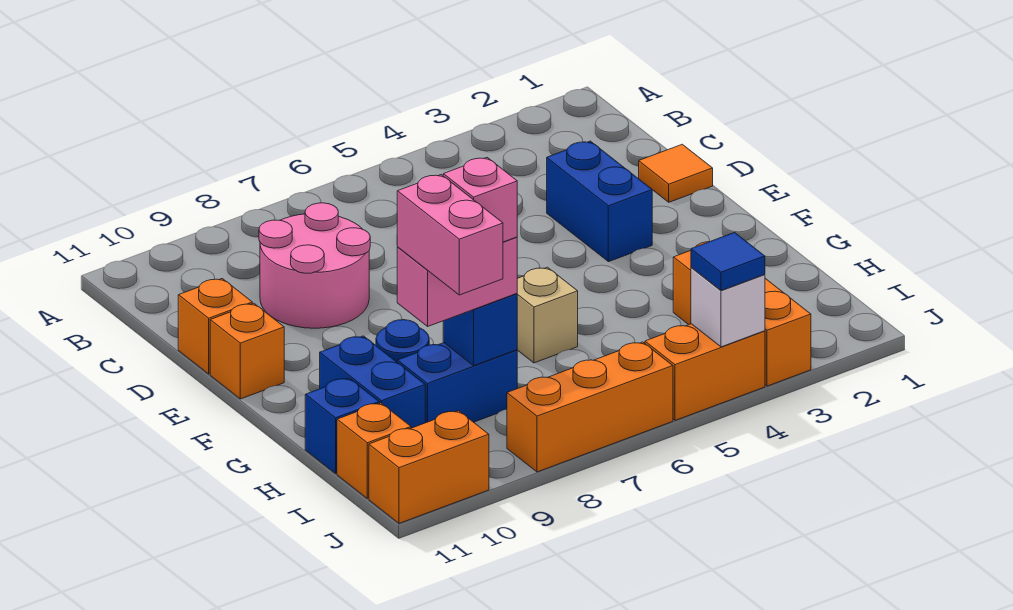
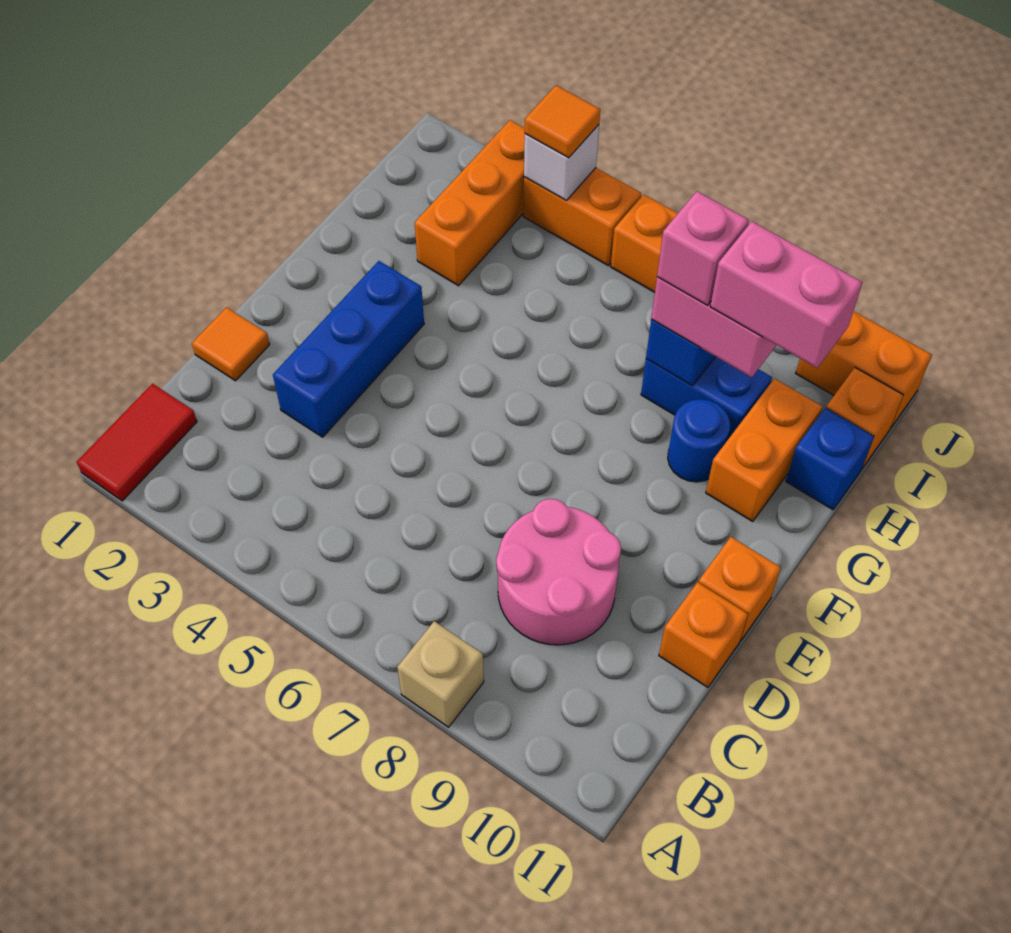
none -> red 1x2 tile [77,384,197,501]
blue 1x2 brick [547,141,652,262] -> blue 1x3 brick [273,261,424,437]
tan 1x1 brick [517,267,578,363] -> tan 1x1 brick moved to [397,621,484,727]
blue 1x2 brick [320,336,425,428] -> orange 1x2 brick [706,379,822,522]
pink 1x2 brick [397,175,503,295] -> pink 1x2 brick turned to [710,222,862,368]
blue 1x1 tile [691,233,765,290] -> orange 1x1 tile [525,85,600,158]

